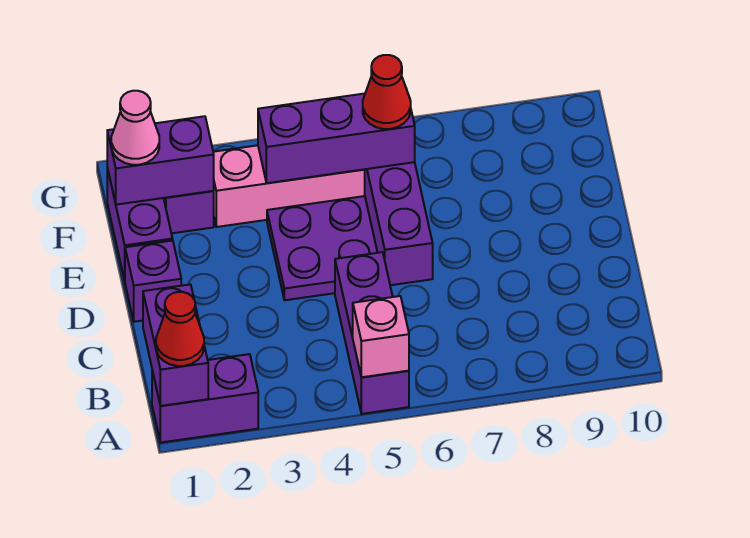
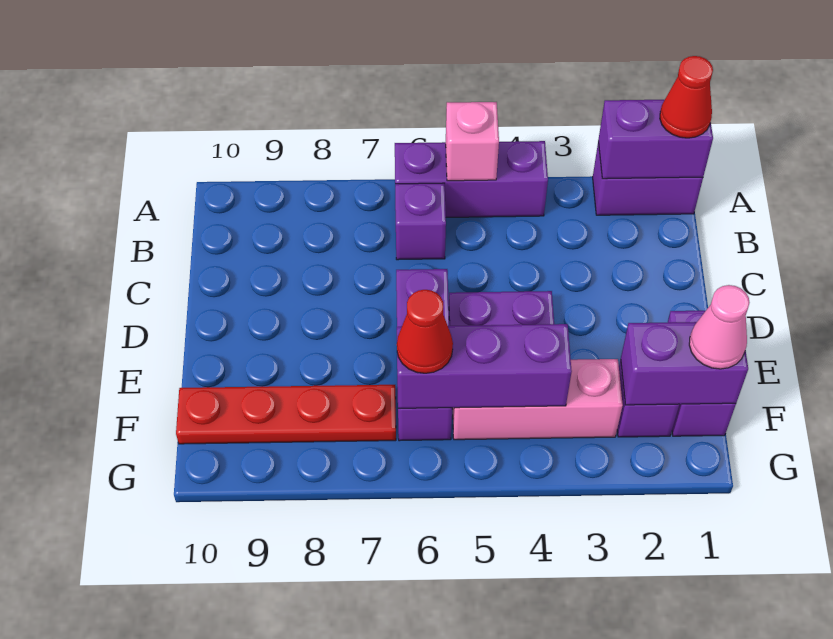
purple 1x2 brick [143,284,208,406] -> purple 1x2 brick turned to [598,100,713,179]
purple 1x3 brick [335,252,409,414] -> purple 1x3 brick turned to [395,141,548,217]
purple 1x1 brick [125,241,181,322] -> purple 1x1 brick moved to [395,183,446,260]
none -> red 1x4 plate [176,385,396,444]

